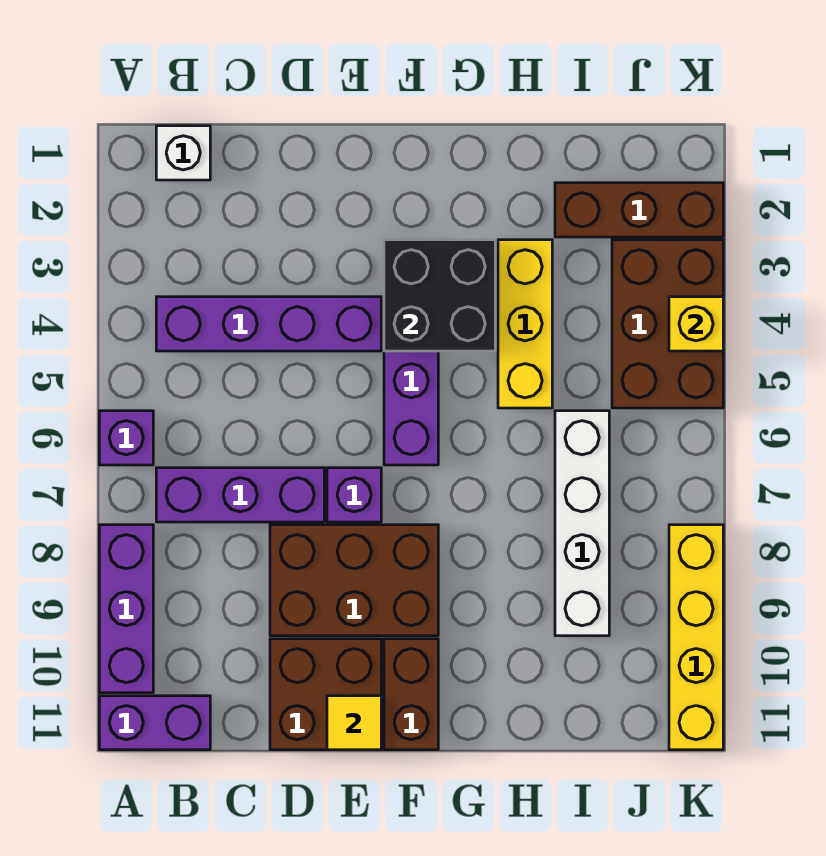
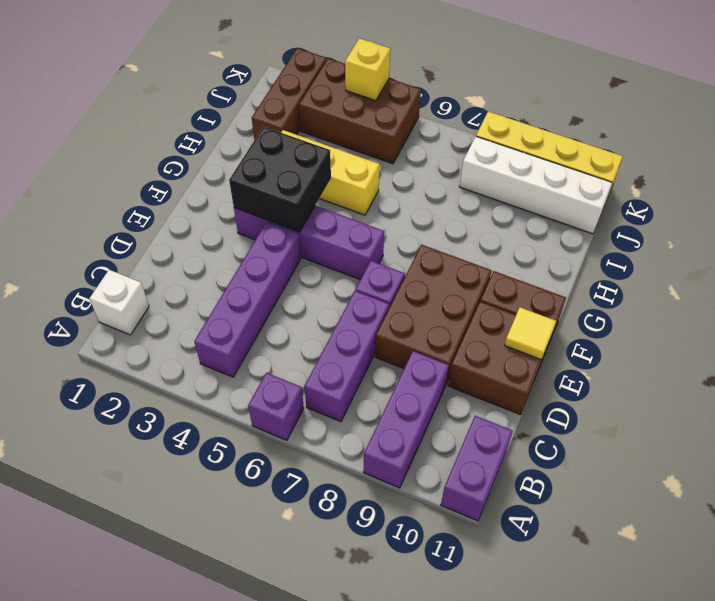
purple 1x3 brick [99,525,153,693] -> purple 1x3 brick turned to [363,351,449,488]
white 1x4 brick [555,411,609,636] -> white 1x4 brick moved to [460,137,612,234]

